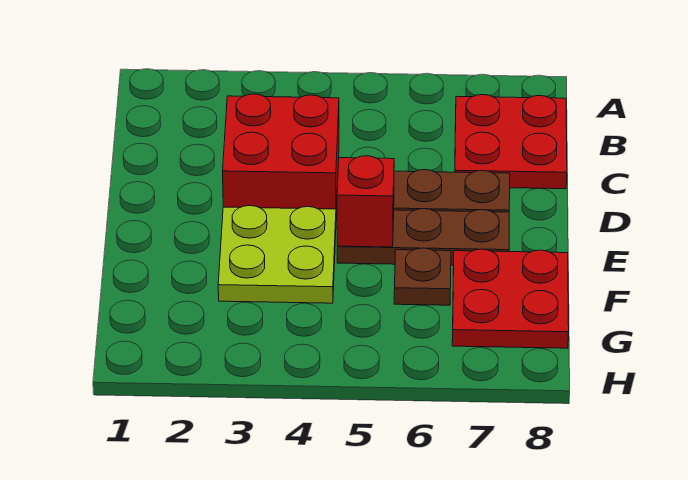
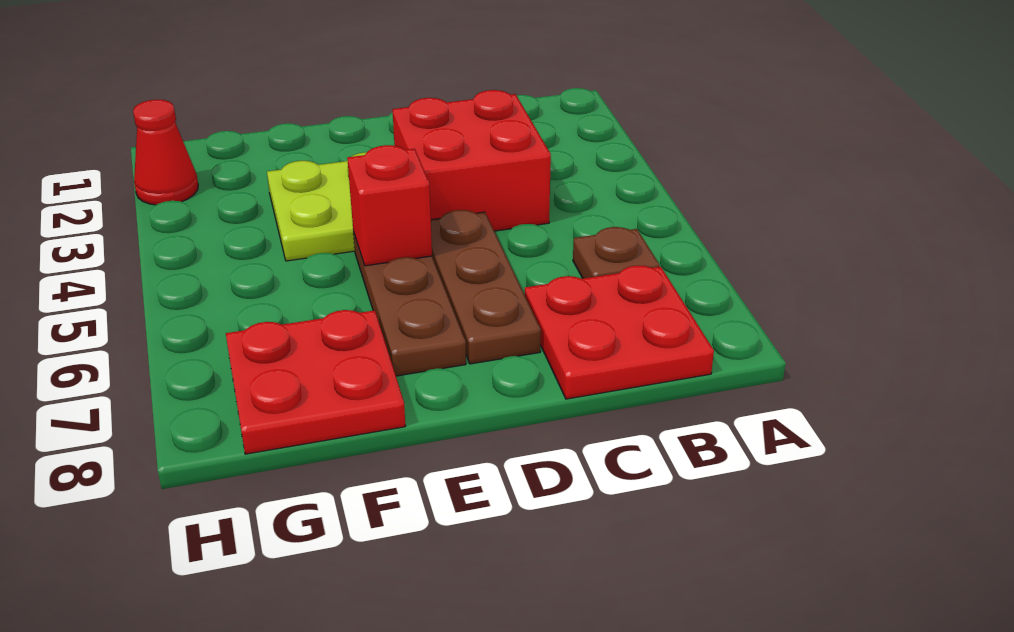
brown 1x1 plate [394,248,451,305] -> brown 1x1 plate moved to [573,227,660,278]
none -> red 1x1 cone [133,100,198,205]

